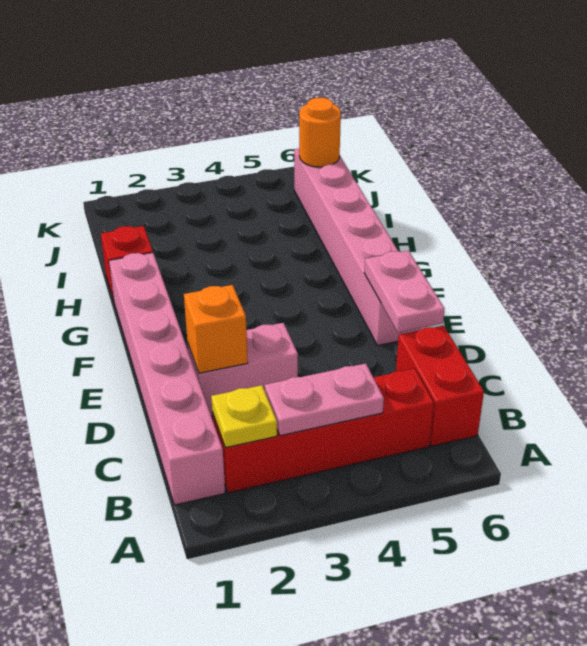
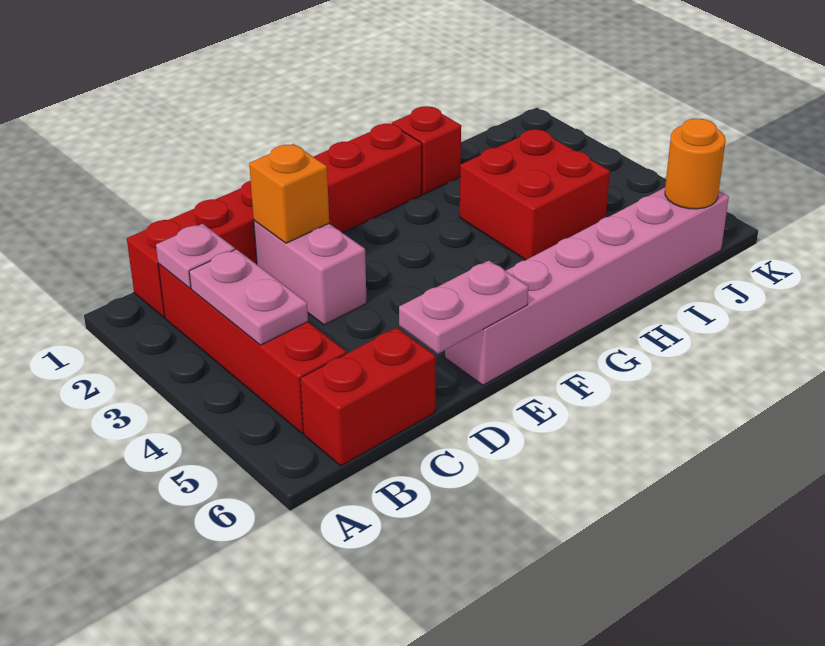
pink 1x6 brick [109,253,225,505] -> red 1x6 brick [127,123,422,317]
yellow 1x1 plate [211,385,277,448] -> pink 1x1 plate [156,224,235,288]
none -> red 2x2 brick [460,129,610,260]

